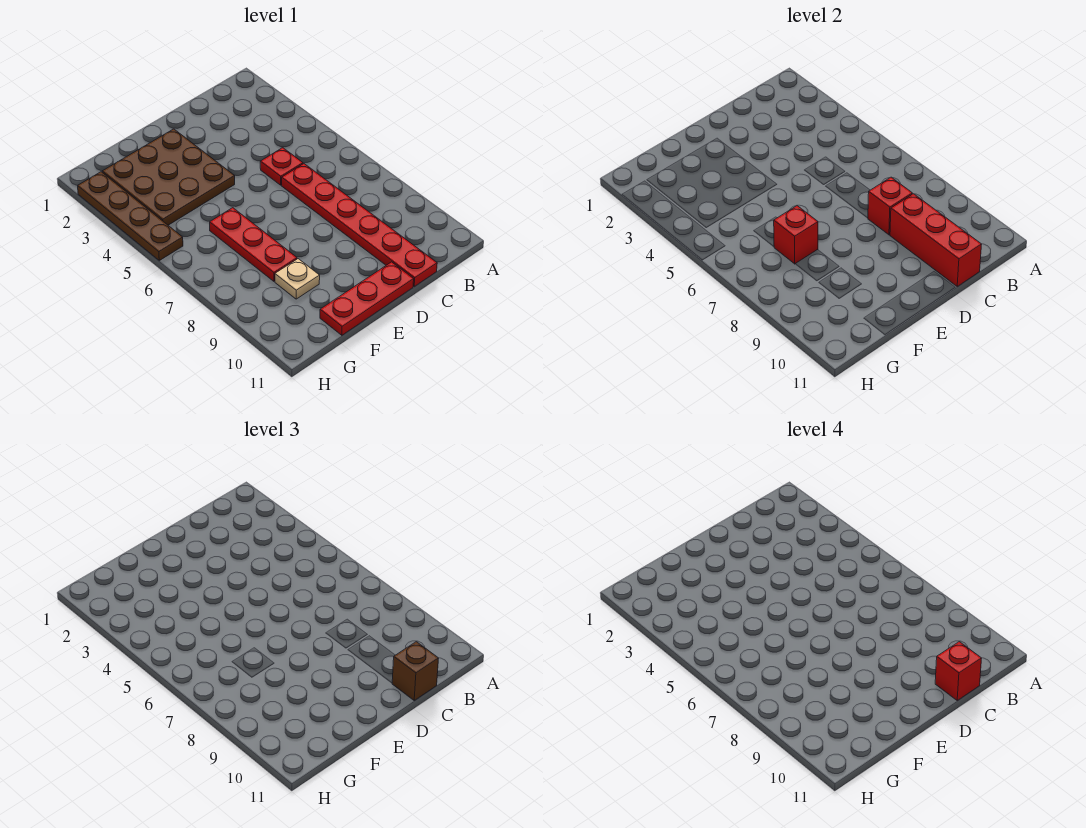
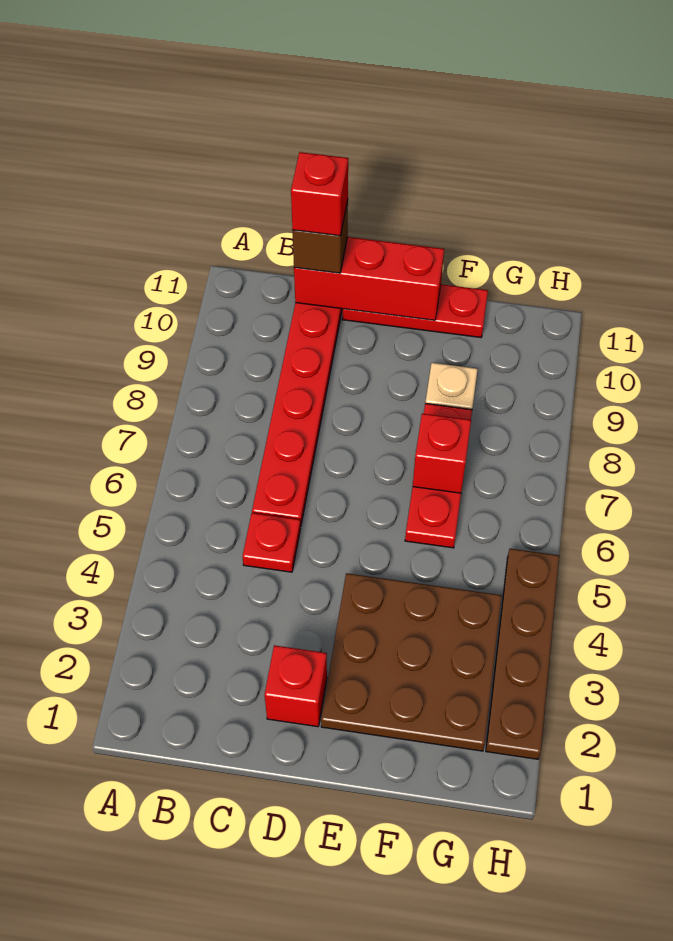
red 1x1 brick [868,177,912,235] -> red 1x1 brick moved to [265,645,327,727]
red 1x3 brick [890,194,982,286] -> red 1x3 brick turned to [294,237,444,320]

